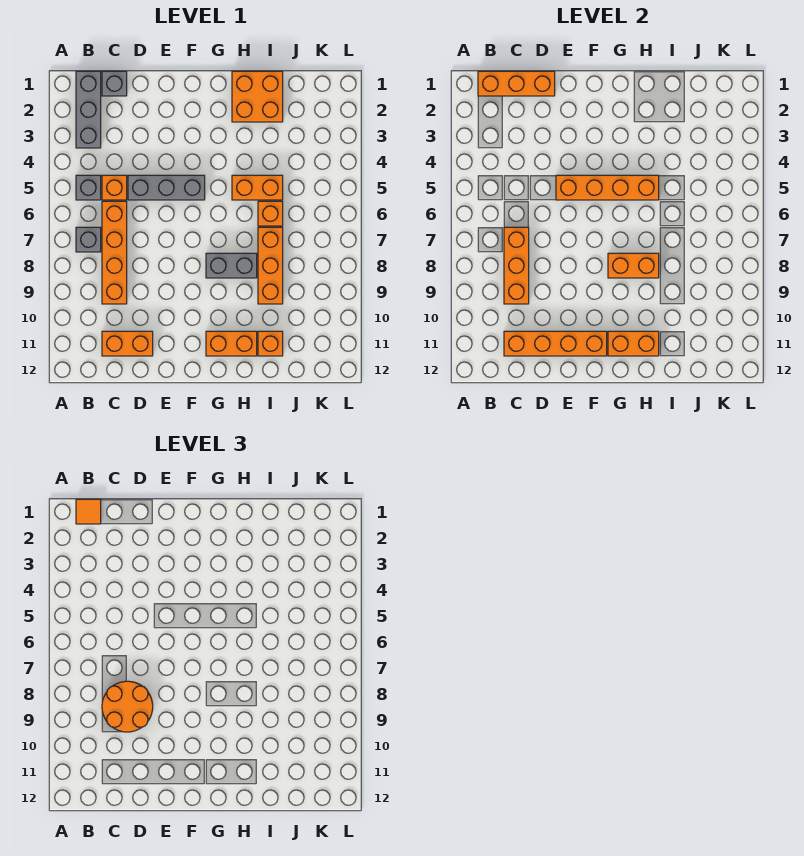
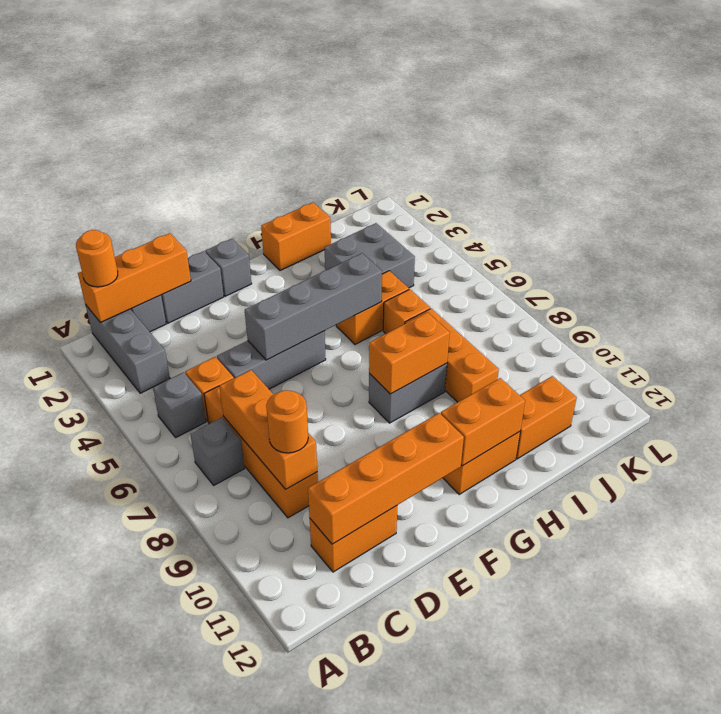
orange 1x1 tile [76,499,101,524] -> orange 1x1 round brick [76,230,118,287]
orange 2x2 round brick [102,681,153,732] -> orange 1x1 round brick [266,390,308,453]
none -> grey 1x2 brick [161,251,224,323]
orange 1x4 brick [556,175,659,200] -> grey 1x4 brick [245,253,382,360]
none -> grey 1x1 brick [205,239,252,296]
orange 2x2 brick [232,71,283,122] -> orange 1x2 brick [261,202,331,270]
none -> grey 2x2 brick [325,223,415,288]
orange 1x1 brick [258,331,283,356] -> orange 1x2 brick [516,376,577,459]

